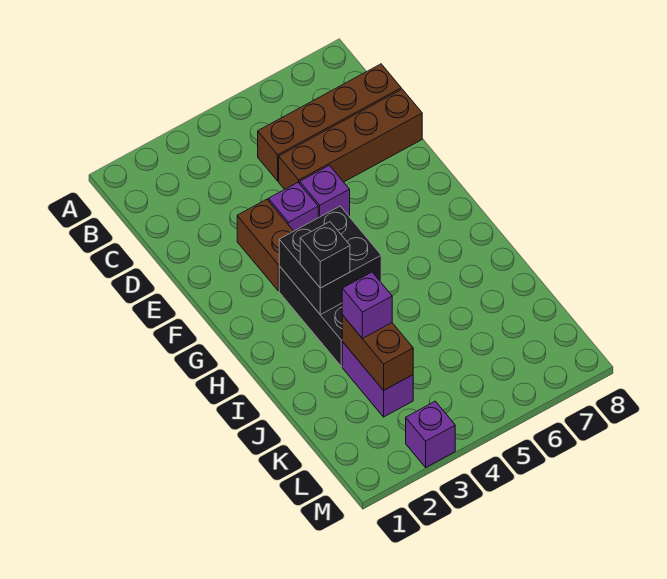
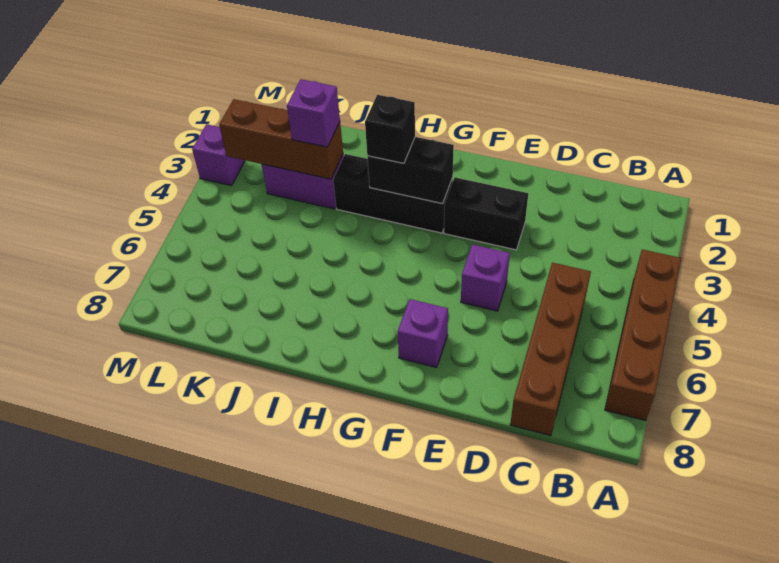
brown 1x4 brick [279,89,422,189] -> brown 1x4 brick moved to [605,249,681,421]
brown 1x2 brick [237,199,293,291] -> black 1x2 brick [444,177,528,250]
purple 1x1 brick [268,183,318,231] -> purple 1x1 brick moved to [398,299,448,368]
black 2x2 brick [279,206,381,315] -> black 1x2 brick [367,137,454,204]
brown 1x2 brick [342,315,413,390] -> brown 1x3 brick [219,99,343,179]

